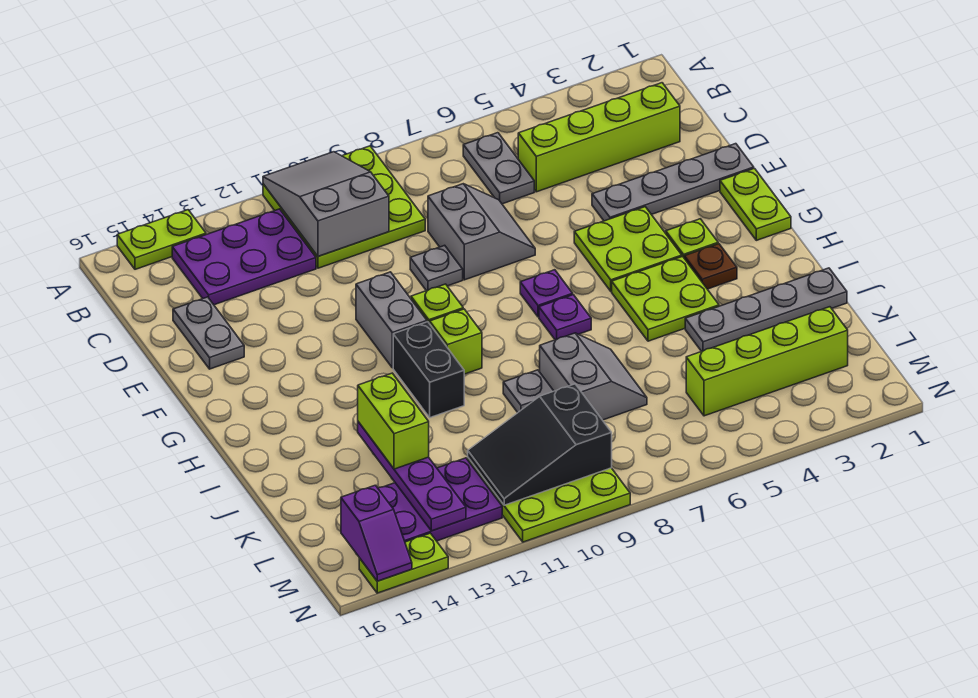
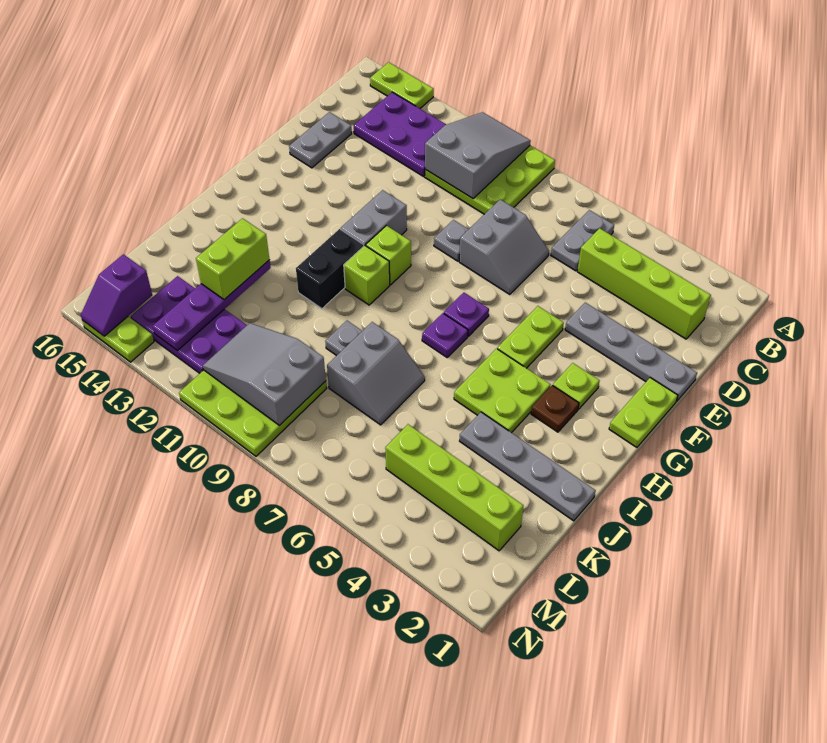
lime 2x2 plate [574,207,682,291] -> lime 1x2 plate [497,306,564,368]
black 2x3 slope [468,384,612,505] -> grey 2x3 slope [203,323,326,426]

